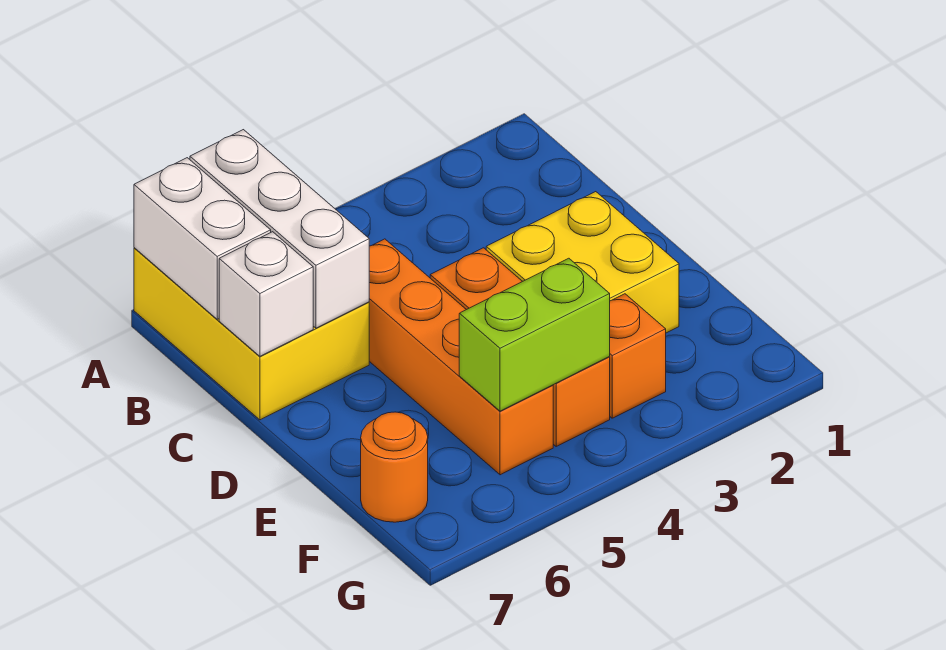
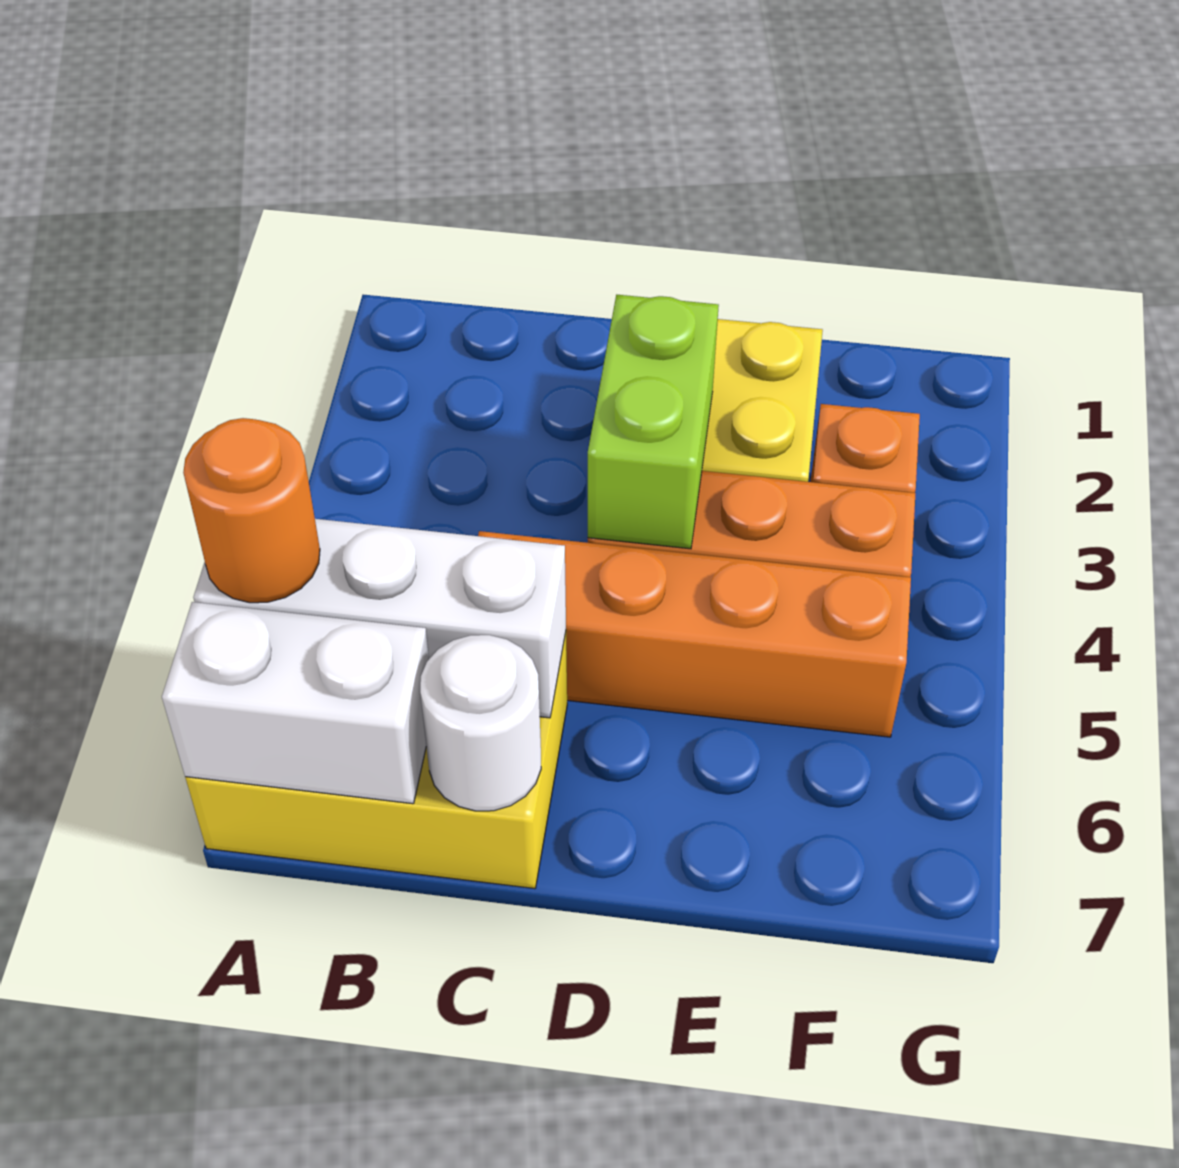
white 1x1 brick [219,232,313,356] -> white 1x1 round brick [420,635,541,811]
lime 1x2 brick [459,258,610,411] -> lime 1x2 brick moved to [588,295,719,549]
orange 1x1 round brick [361,412,428,522] -> orange 1x1 round brick moved to [183,418,320,603]

